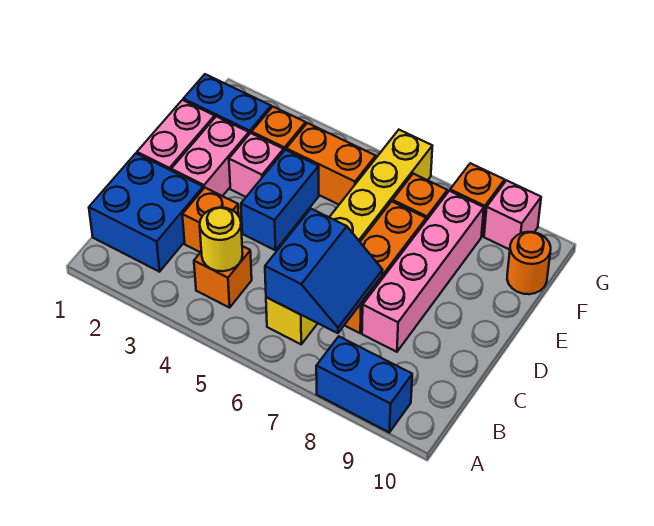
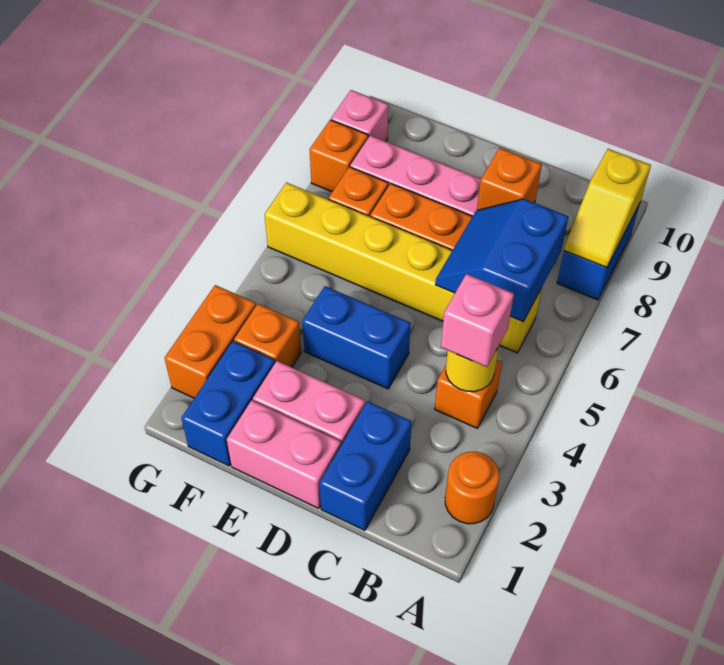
none -> yellow 1x2 slope [564,149,651,268]
blue 2x2 brick [89,153,203,272] -> blue 1x2 brick [320,402,412,530]
blue 2x2 slope [265,209,383,333] -> blue 2x2 slope turned to [435,199,568,322]
orange 1x1 brick [182,188,239,252] -> orange 1x1 brick moved to [477,148,542,210]
pink 1x1 brick [229,133,284,197] -> pink 1x1 brick moved to [441,274,514,367]
orange 1x2 brick [286,123,376,205] -> orange 1x2 brick moved to [165,285,256,398]
orange 1x1 round brick [507,232,551,294] -> orange 1x1 round brick moved to [445,452,499,524]

